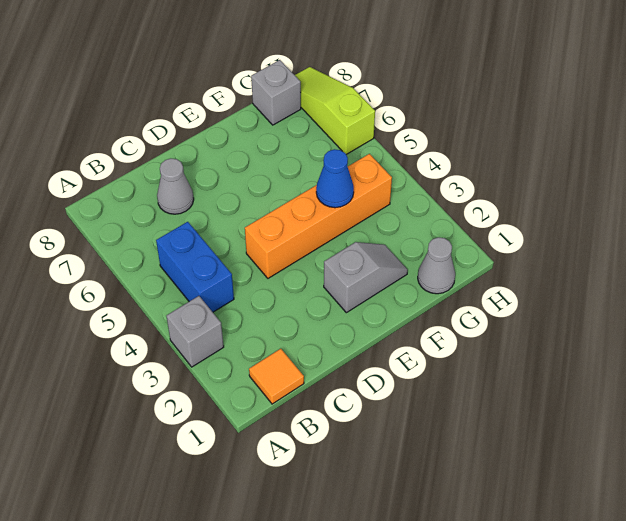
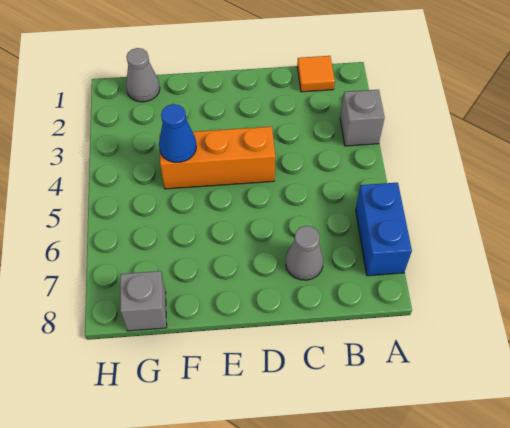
blue 1x2 brick [156,222,234,312] -> blue 1x2 brick moved to [356,183,412,276]
orange 1x4 brick [245,154,392,278] -> orange 1x3 brick [159,126,275,189]
grey 1x2 slope [324,242,408,313] -> none
lime 1x3 slope [295,67,375,155] -> none

